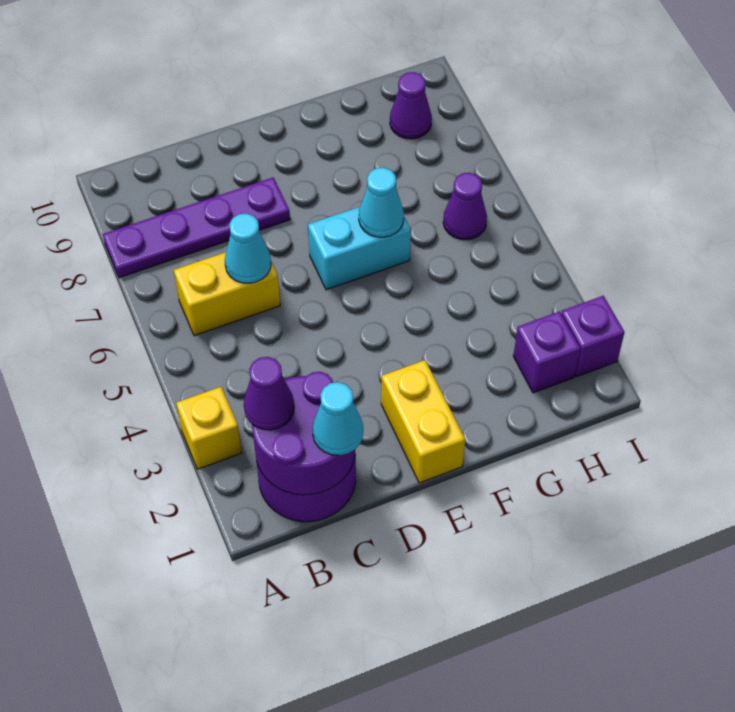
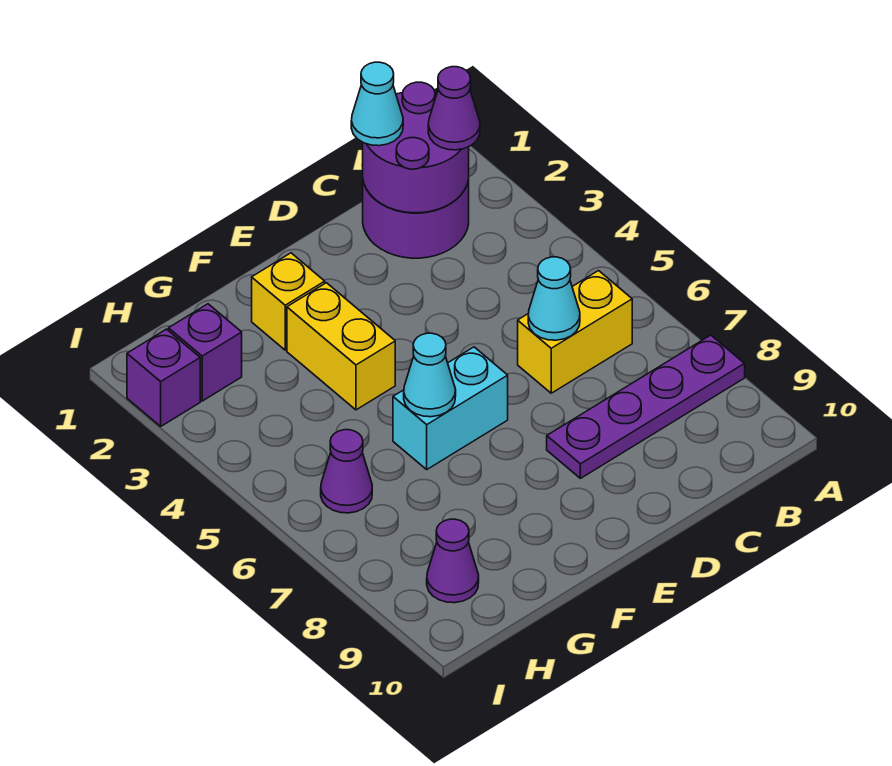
yellow 1x1 brick [176,387,242,469] -> yellow 1x1 brick moved to [252,253,325,350]
yellow 1x2 brick [381,360,465,483] -> yellow 1x2 brick moved to [287,283,395,410]

